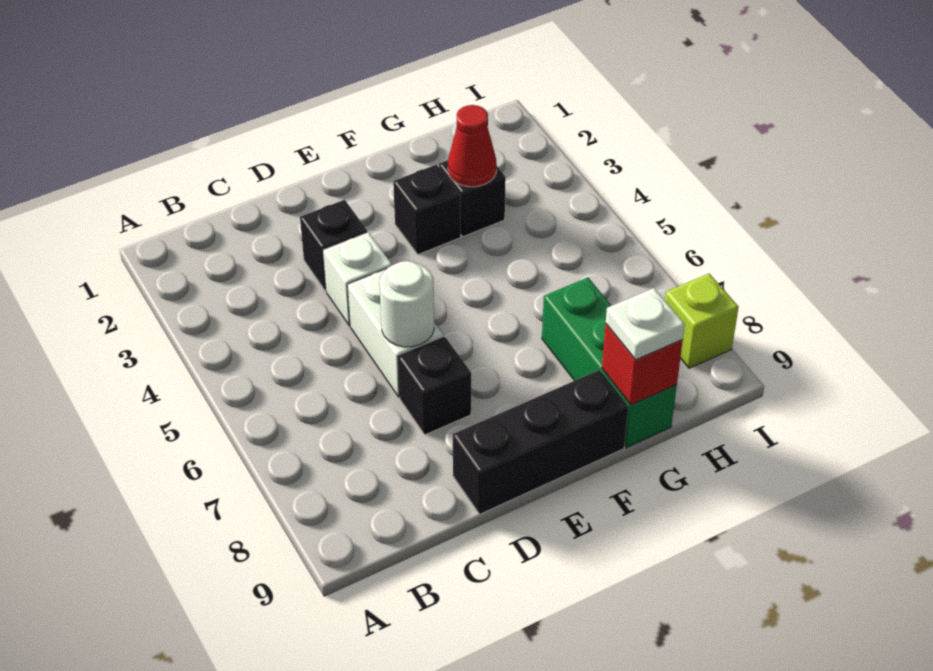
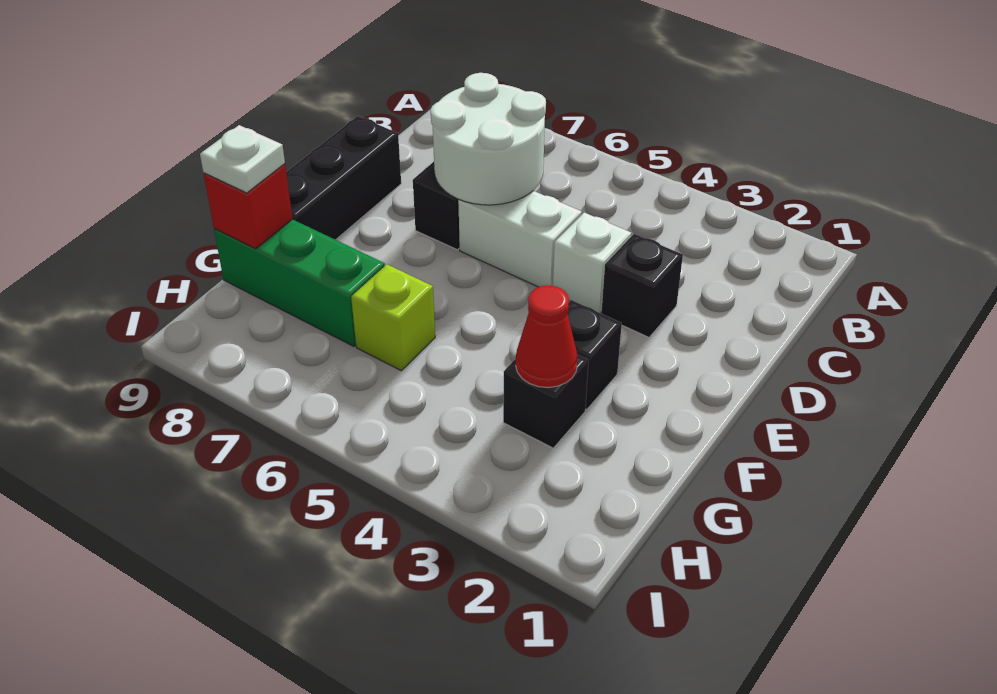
white 1x1 round brick [379,261,434,347] -> white 2x2 round brick [431,73,546,205]
lime 1x1 brick [665,274,739,368] -> lime 1x1 brick moved to [351,264,435,370]

